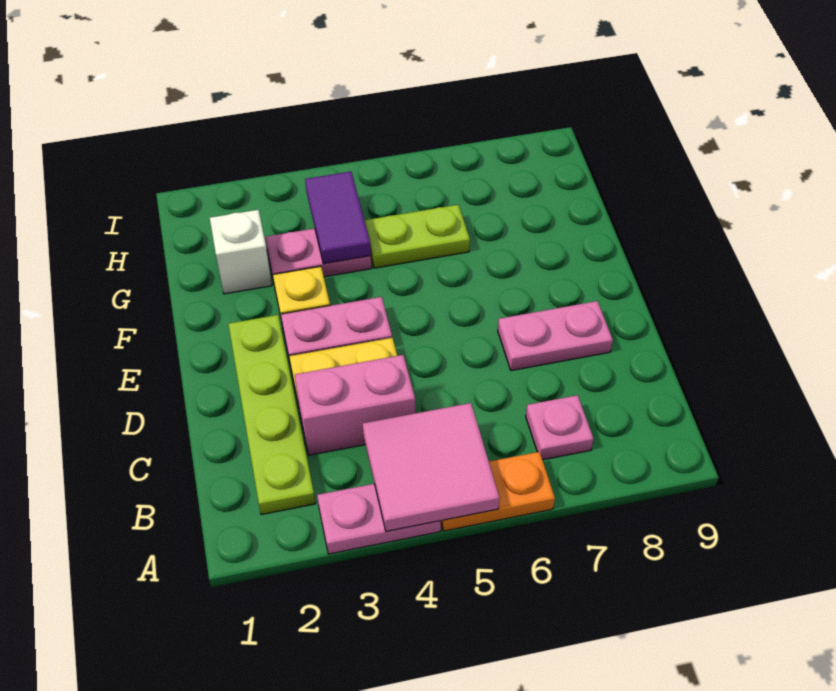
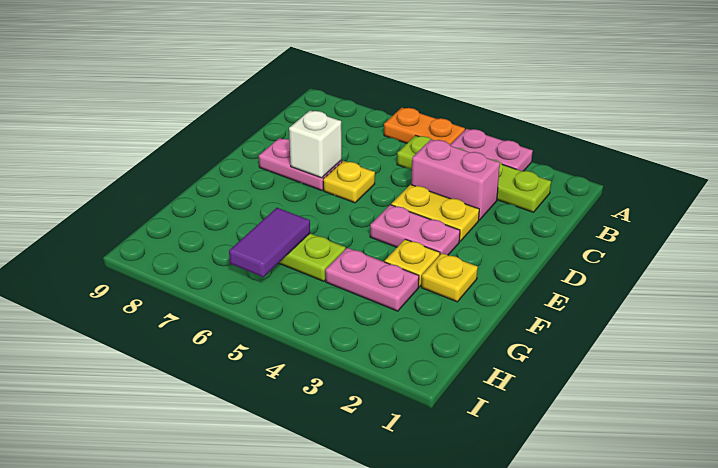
pink 2x2 tile [363,403,500,531] -> none
lime 1x4 plate [228,315,315,515] -> lime 1x4 plate turned to [397,135,551,212]
pink 1x1 plate [526,395,594,460] -> none
none -> yellow 1x1 plate [323,161,375,203]
none -> yellow 1x1 plate [421,253,478,302]
white 1x1 brick [210,210,272,294] -> white 1x1 brick moved to [289,110,342,178]
purple 1x2 tile [305,172,371,264] -> purple 1x2 tile moved to [229,208,310,277]

